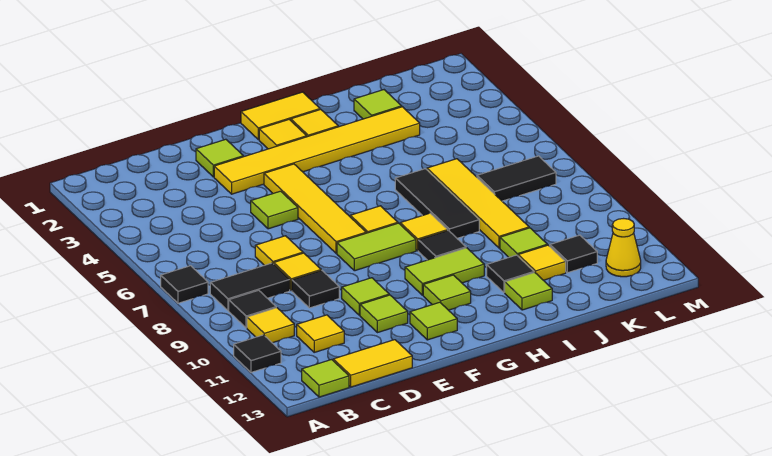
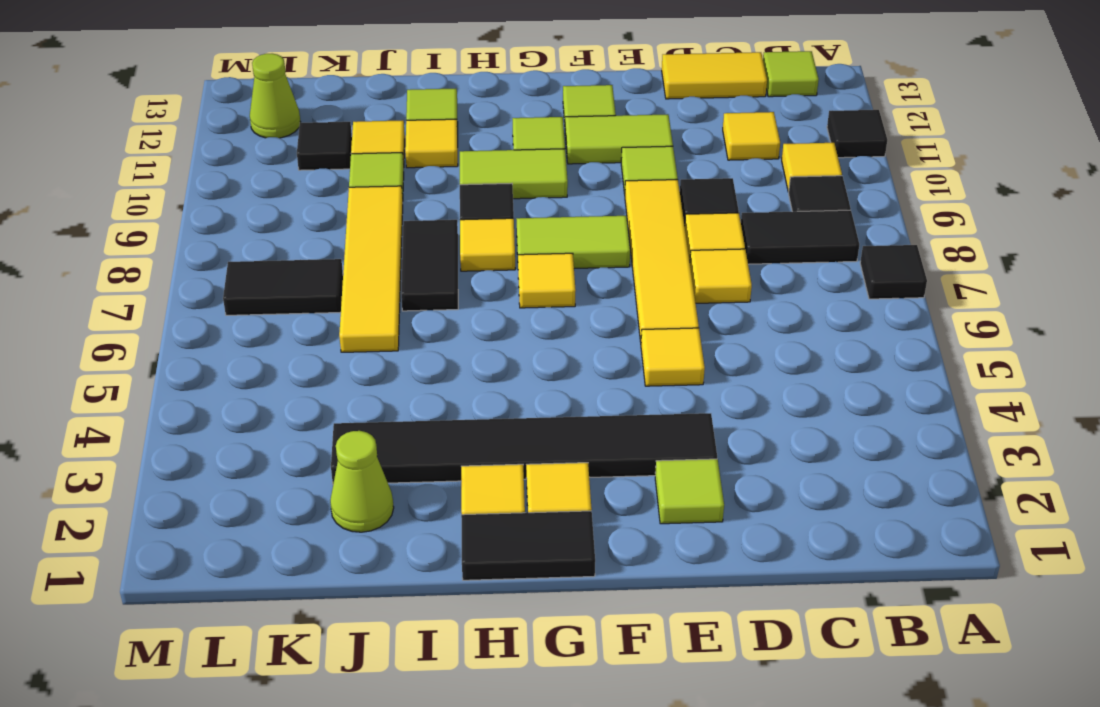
yellow 1x6 tile [214,107,420,194] -> black 1x6 tile [331,413,717,483]
lime 1x1 tile [251,191,298,229] -> yellow 1x1 tile [641,328,705,386]
lime 1x1 tile [360,295,408,333] -> lime 1x2 tile [565,114,673,164]
yellow 1x4 tile [264,164,366,253] -> yellow 1x4 tile moved to [625,180,699,342]
yellow 1x2 tile [241,92,320,140] -> black 1x2 tile [461,511,595,580]
black 1x3 tile [395,169,479,238] -> black 1x2 tile [401,220,458,311]
black 1x1 tile [487,255,534,293] -> yellow 1x1 tile [405,119,458,168]
lime 1x1 tile [354,90,402,119] -> lime 1x1 cone [330,431,394,532]
yellow 1x1 cone [606,219,641,277] -> lime 1x1 cone [250,54,301,138]

